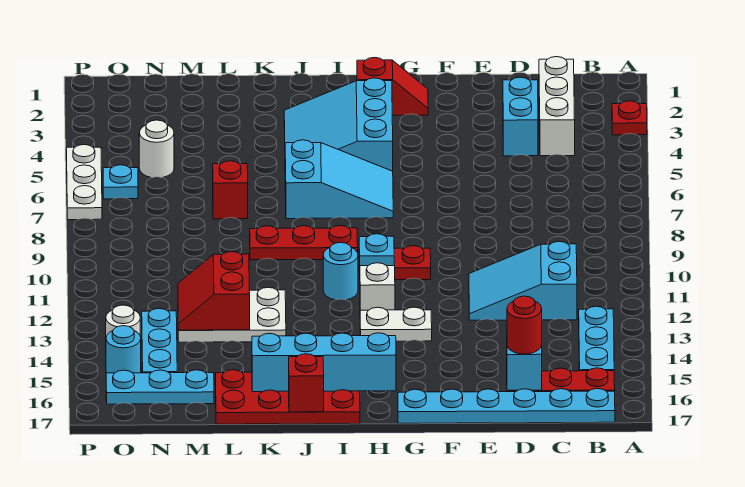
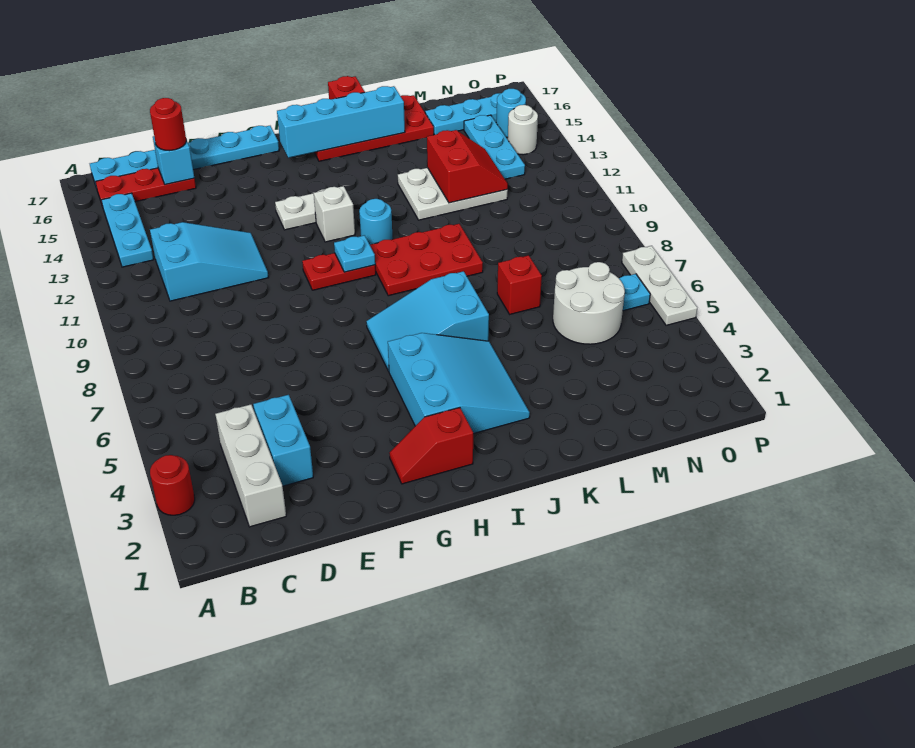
red 1x1 plate [612,101,647,135] -> red 1x1 round brick [150,455,195,515]
red 1x3 plate [250,226,358,260] -> red 2x3 plate [370,224,483,296]
white 1x1 round brick [139,120,174,178] -> white 2x2 round brick [553,262,625,344]

